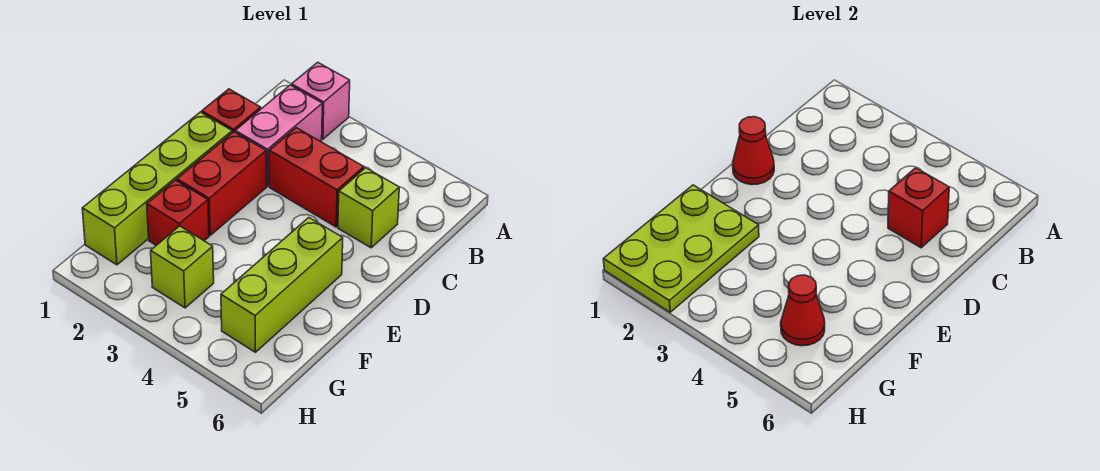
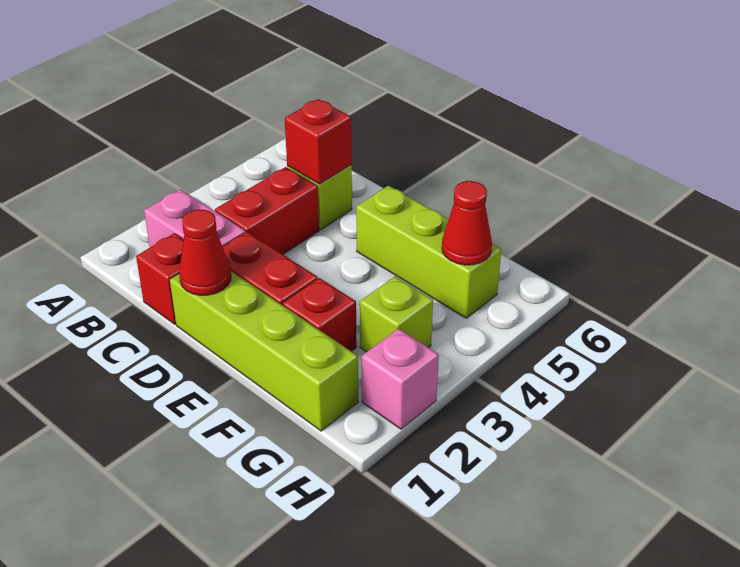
pink 1x1 brick [292,62,350,139] -> pink 1x1 brick moved to [362,328,439,429]
lime 2x3 plate [604,185,759,312] -> none

